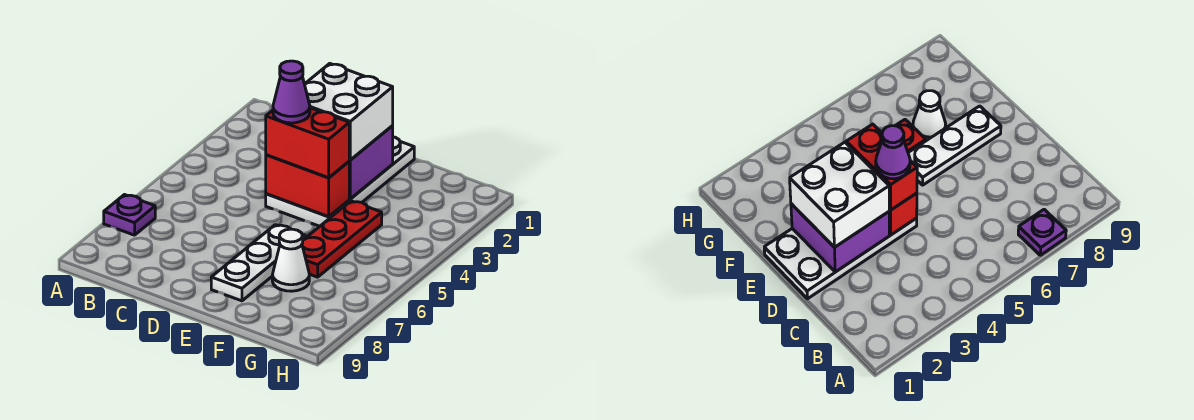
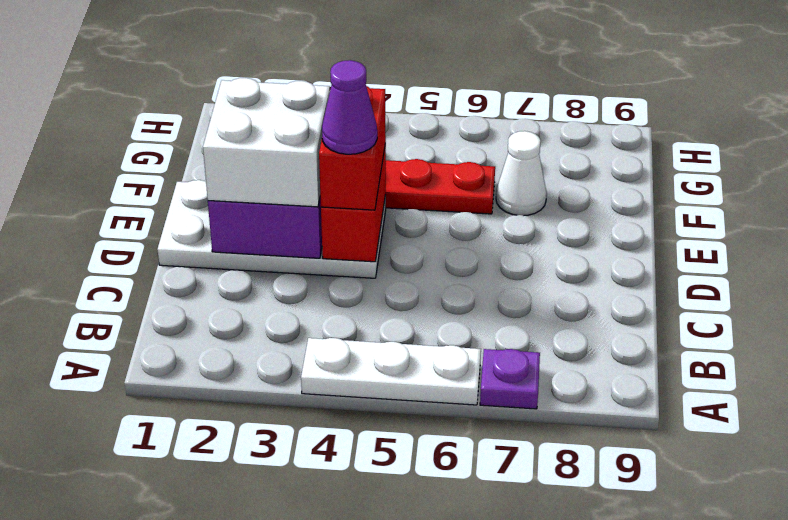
white 1x3 plate [211,225,306,301] -> white 1x3 plate moved to [301,338,481,405]

